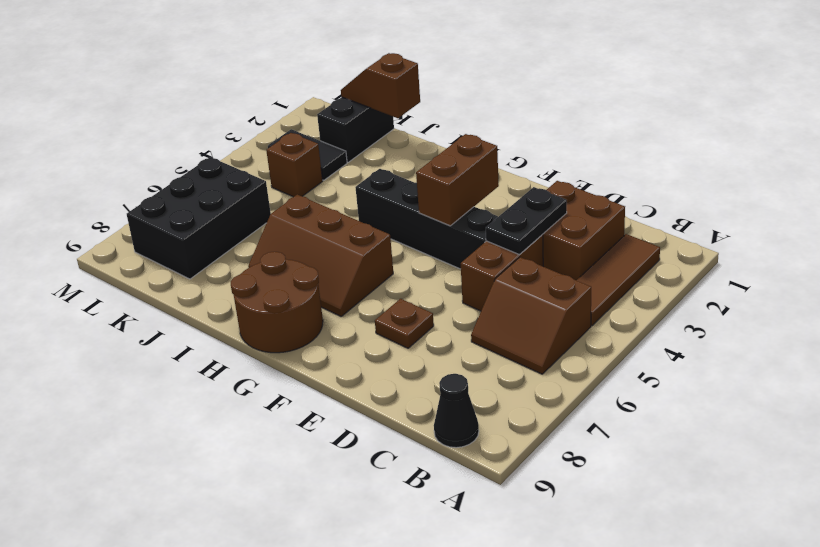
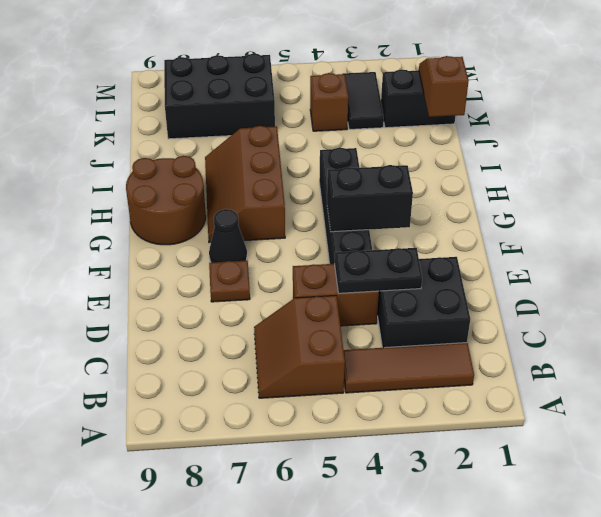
black 1x1 cone [434,374,479,448] -> black 1x1 cone moved to [209,209,247,262]
brown 2x2 brick [543,181,625,280] -> black 2x2 brick [377,257,470,348]
brown 1x2 brick [416,134,499,226] -> black 1x2 brick [327,165,413,232]

